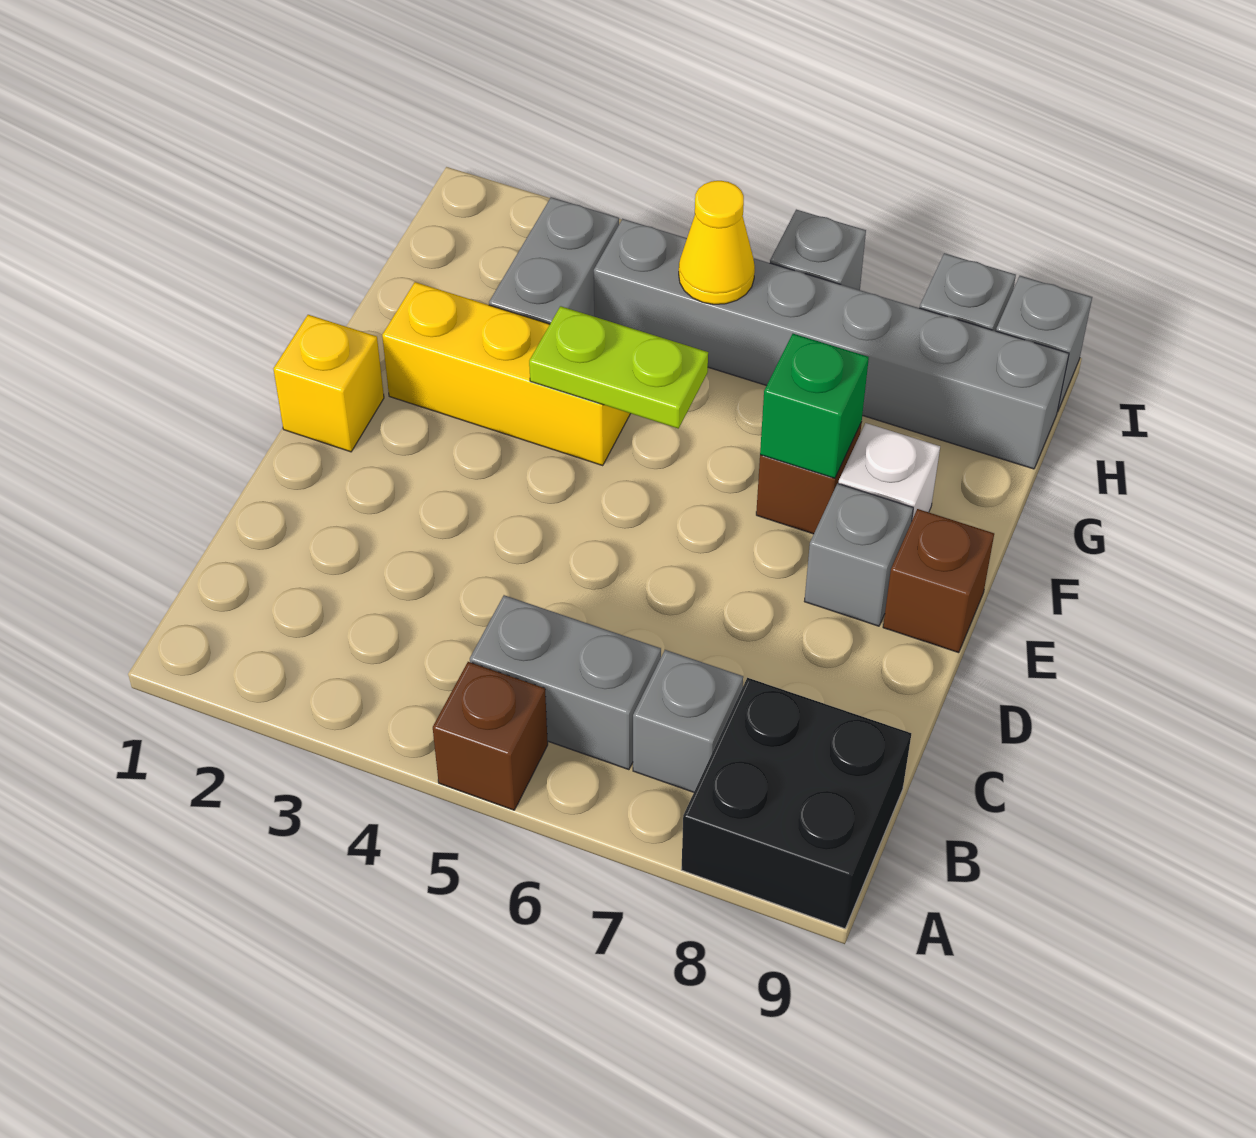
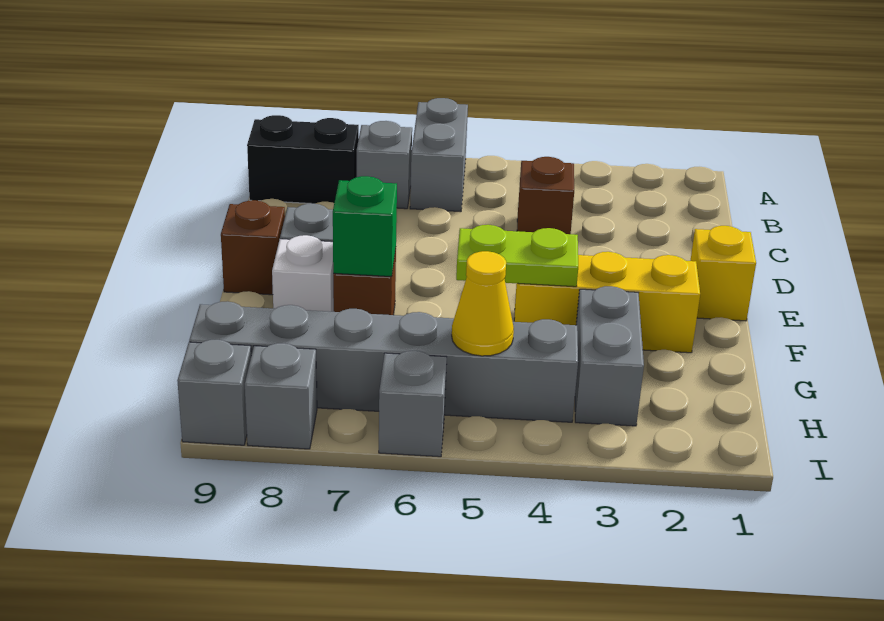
brown 1x1 brick [433,662,548,810] -> brown 1x1 brick moved to [517,157,574,234]
black 2x2 brick [681,678,911,929] -> black 1x2 brick [247,115,359,204]
grey 1x2 brick [470,595,661,770] -> grey 1x2 brick turned to [410,98,468,212]

